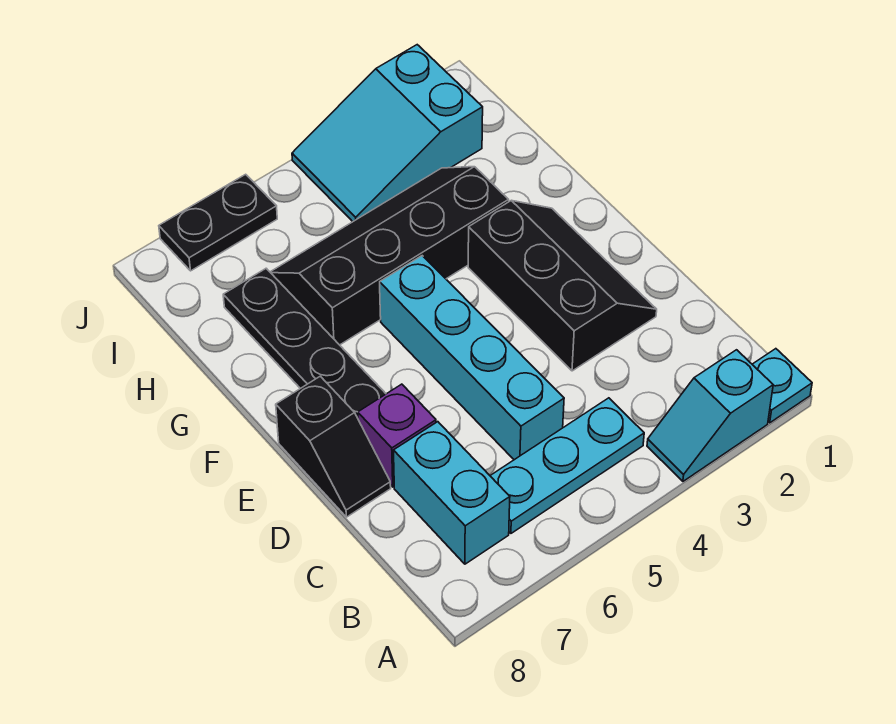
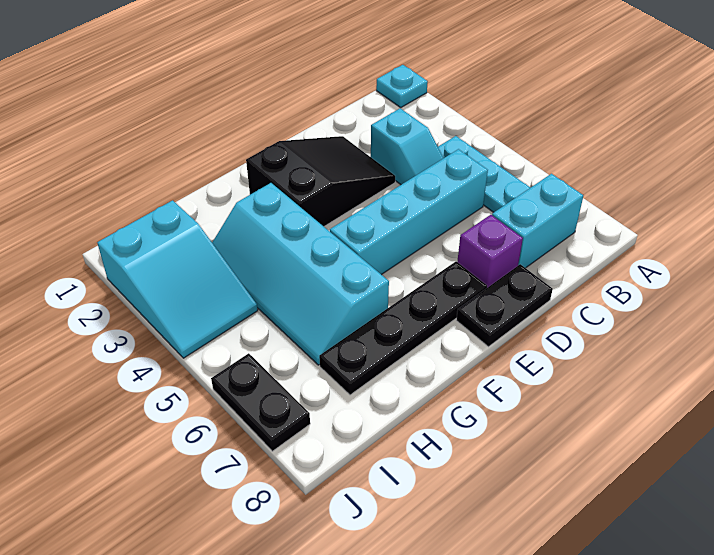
cyan 1x2 slope [647,350,773,481] -> cyan 1x2 slope moved to [371,108,443,185]
black 2x3 slope [468,201,657,371] -> black 2x3 slope turned to [246,136,395,226]
black 1x2 slope [276,376,391,517] -> black 1x2 plate [456,264,553,347]
black 2x4 slope [270,167,509,345] -> cyan 2x4 slope [212,183,389,365]

